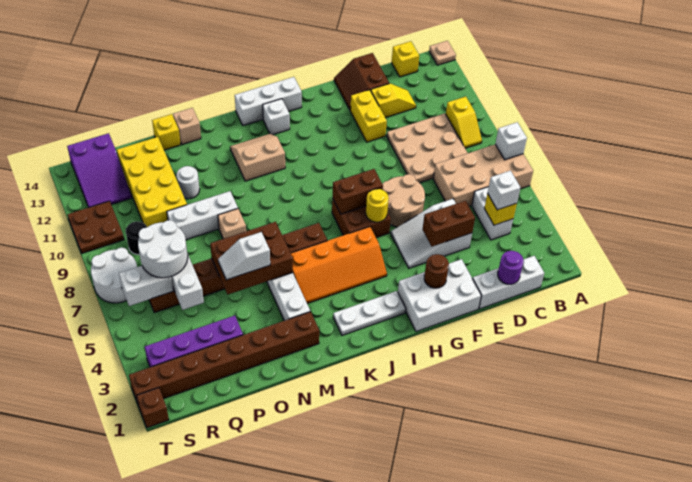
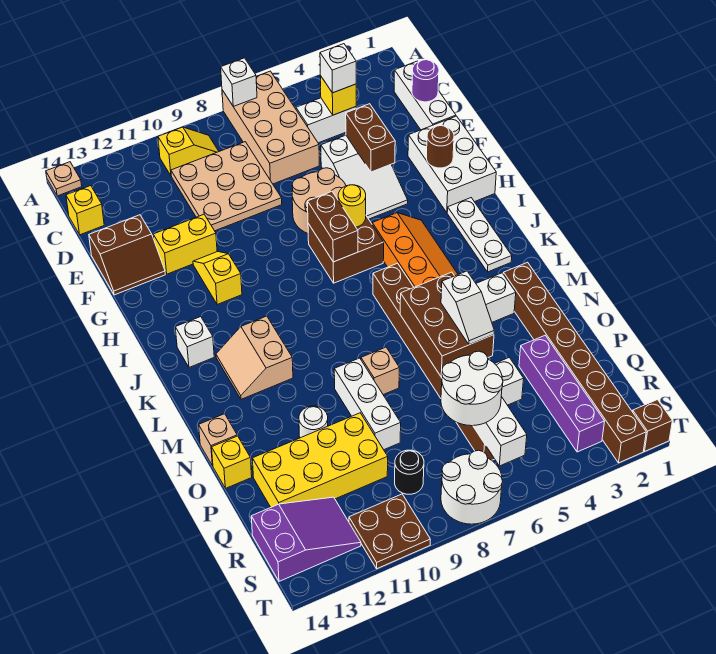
yellow 1x2 slope [371,83,416,118] -> yellow 1x2 slope moved to [193,251,242,305]
white 1x3 brick [235,77,302,126] -> none

